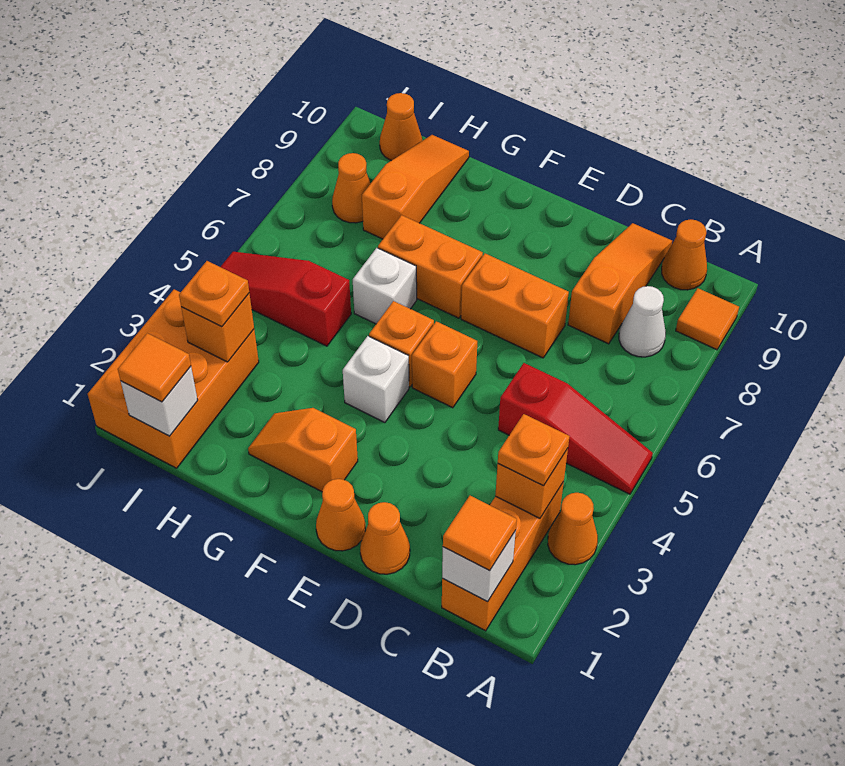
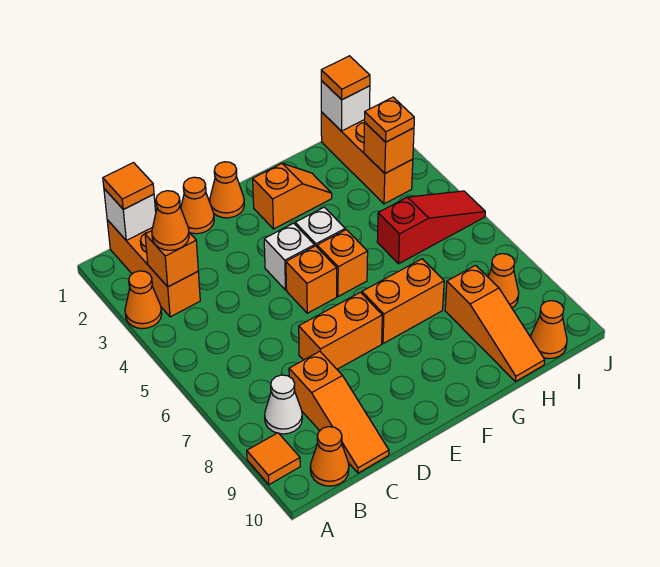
red 1x3 slope [498,363,653,494] -> none
orange 1x1 plate [498,414,569,486] -> orange 1x1 cone [152,191,189,250]
white 1x1 brick [353,248,417,324] -> white 1x1 brick moved to [264,223,314,290]
orange 2x3 brick [88,289,259,468] -> orange 1x3 brick [321,112,413,204]

